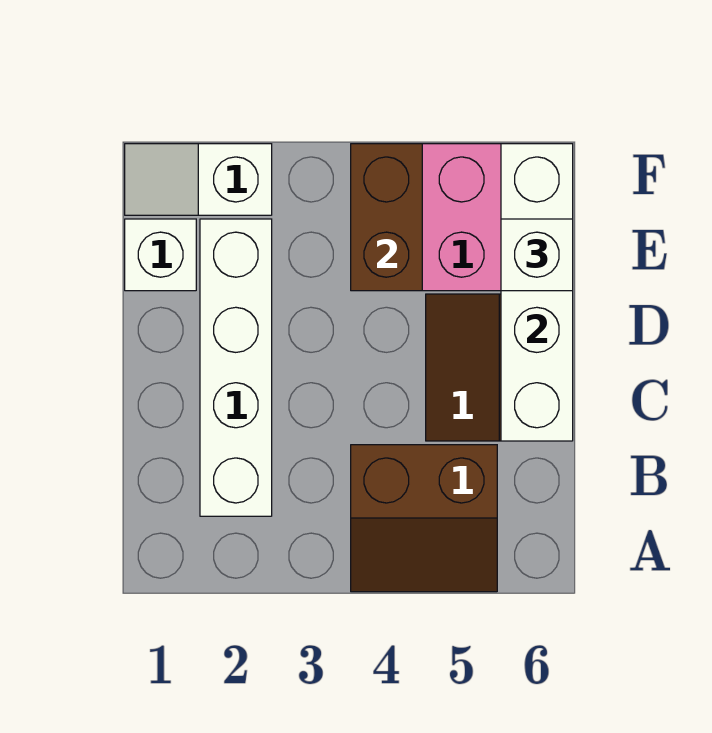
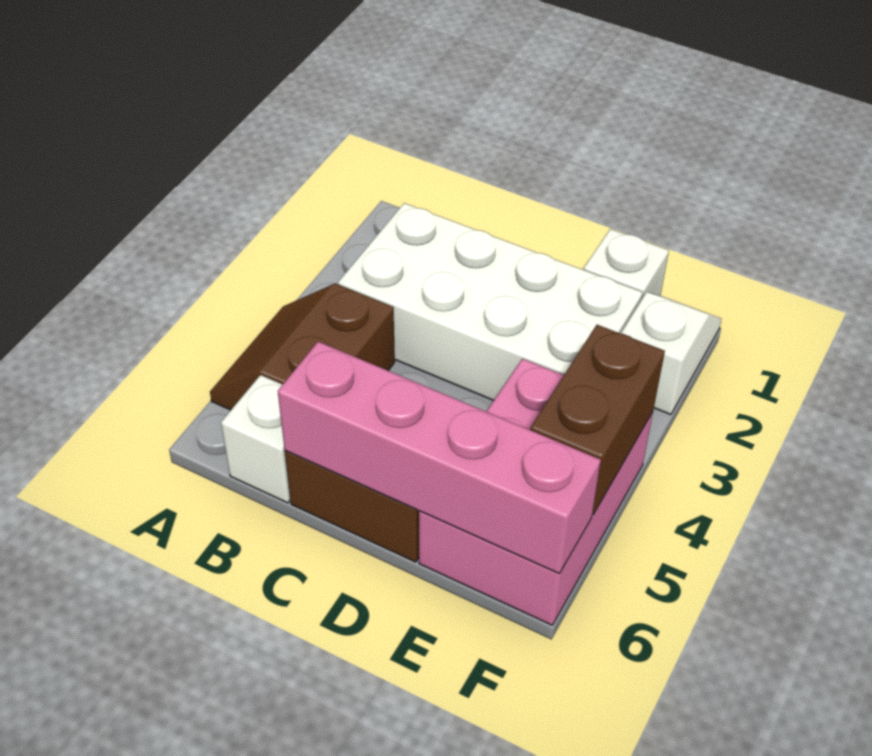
white 1x4 brick [200,219,272,516] -> white 2x4 brick [338,203,643,400]
white 1x4 brick [501,144,573,441] -> pink 1x4 brick [278,342,601,573]
brown 1x2 brick [351,144,422,291] -> brown 1x2 brick turned to [531,325,665,515]
white 1x1 brick [501,219,573,291] -> white 1x1 brick moved to [221,375,290,503]

